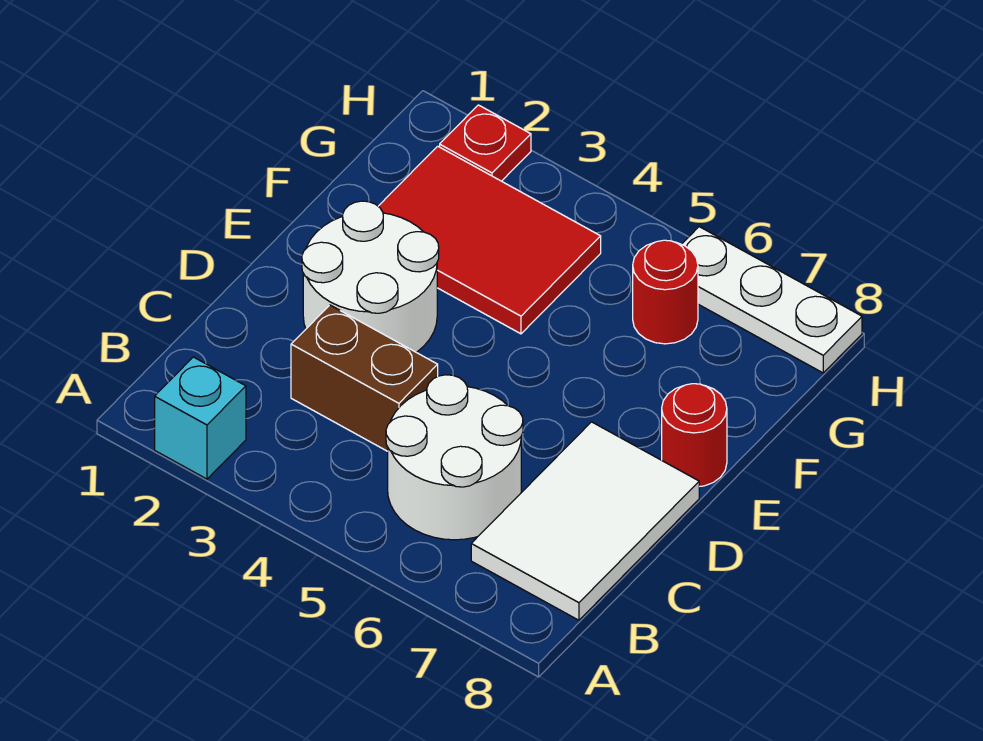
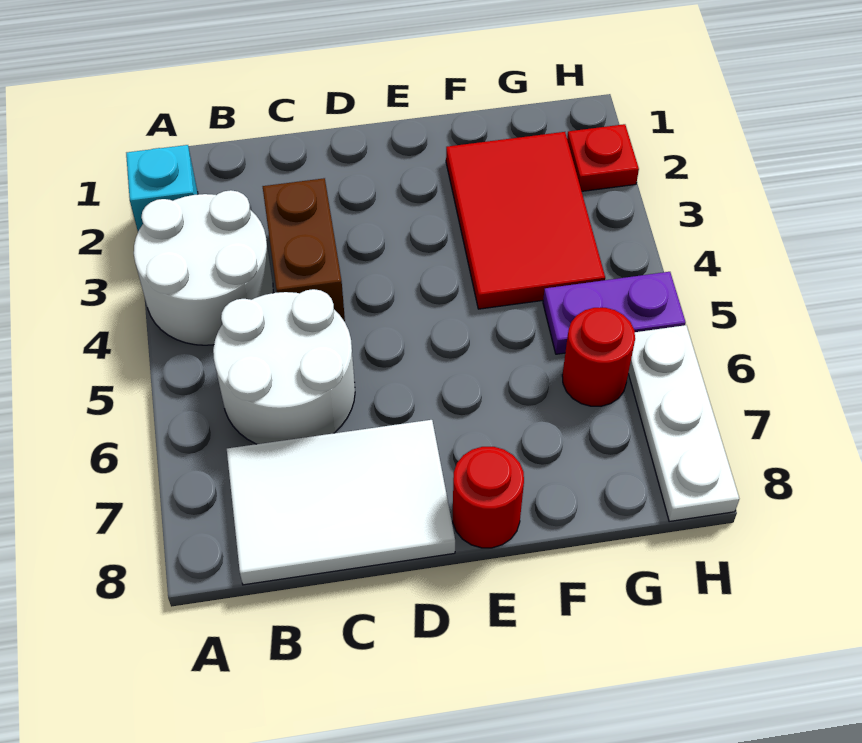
white 2x2 round brick [302,201,439,352] -> white 2x2 round brick moved to [134,190,273,345]
none -> purple 1x2 plate [543,272,686,354]

